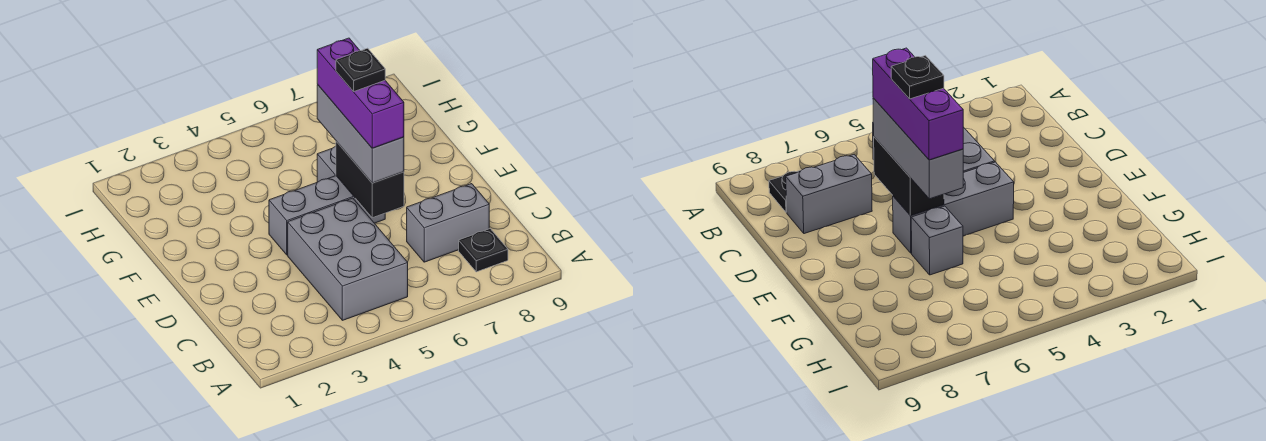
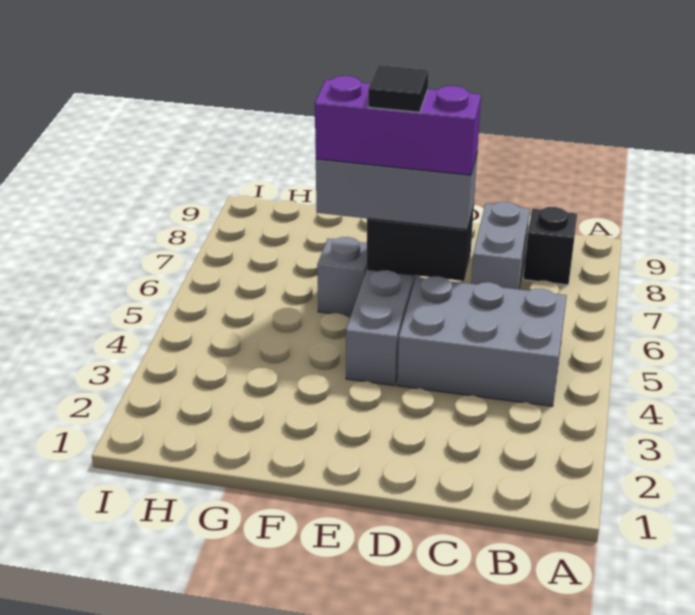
black 1x1 plate [459,229,508,272] -> black 1x1 brick [523,207,577,285]
black 1x1 plate [336,48,385,92] -> black 1x1 tile [368,65,429,112]

